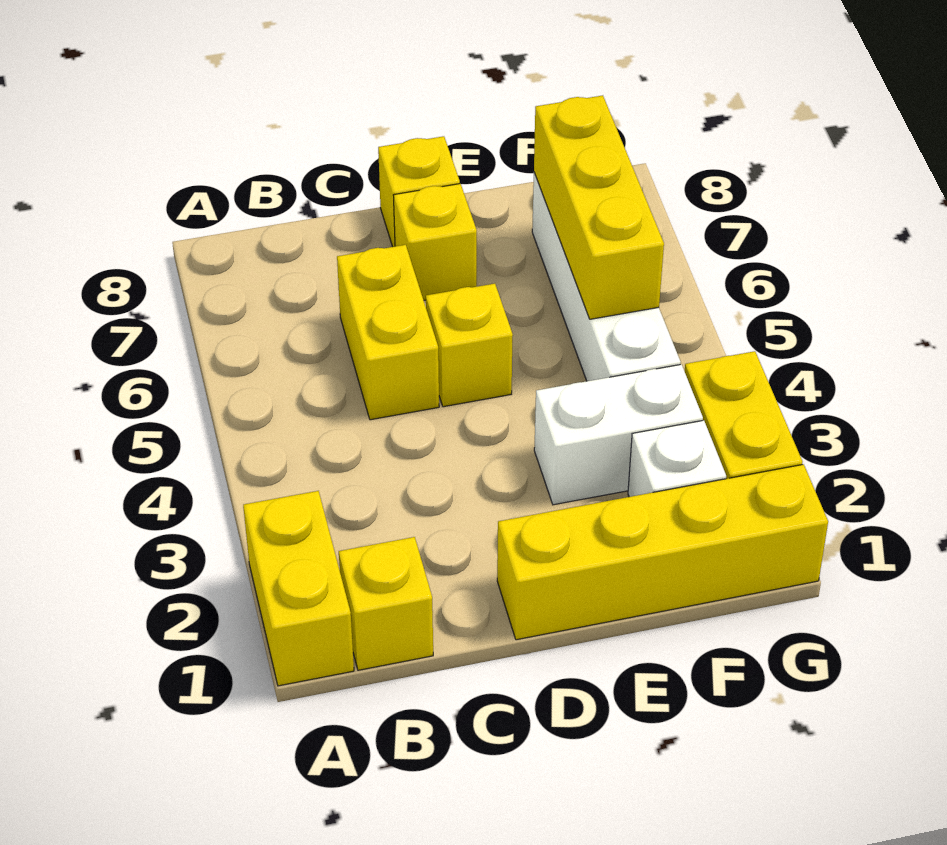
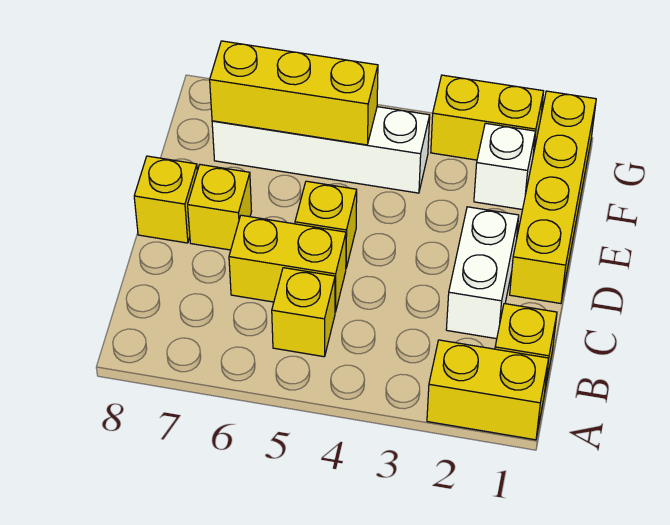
none -> yellow 1x1 brick [272,268,335,357]
white 1x2 brick [534,364,703,505] -> white 1x2 brick moved to [446,207,519,339]

